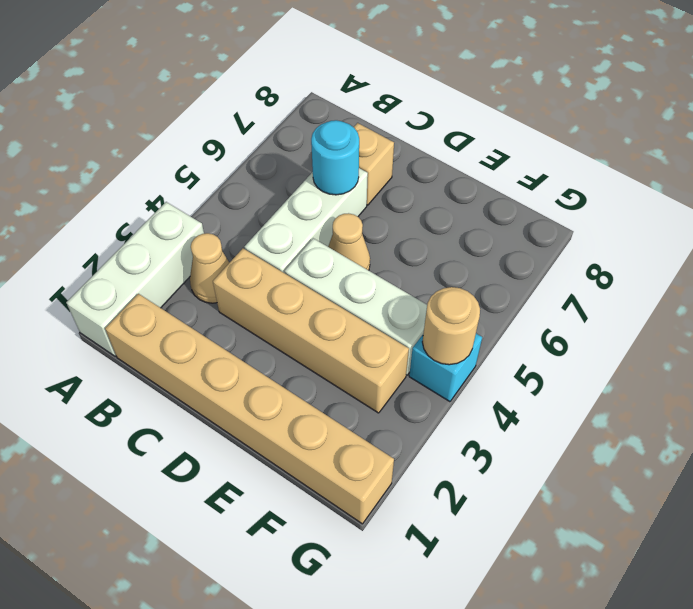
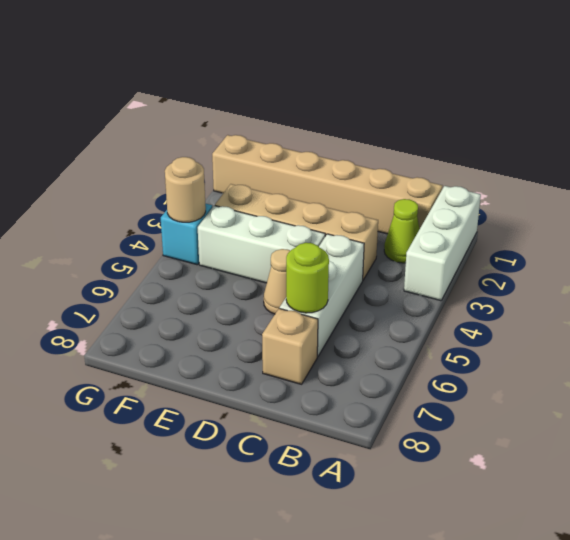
none -> lime 1x1 cone [384,199,420,263]
tan 1x1 cone [190,233,229,303] -> none
cyan 1x1 round brick [311,120,359,195] -> lime 1x1 round brick [286,243,329,313]

